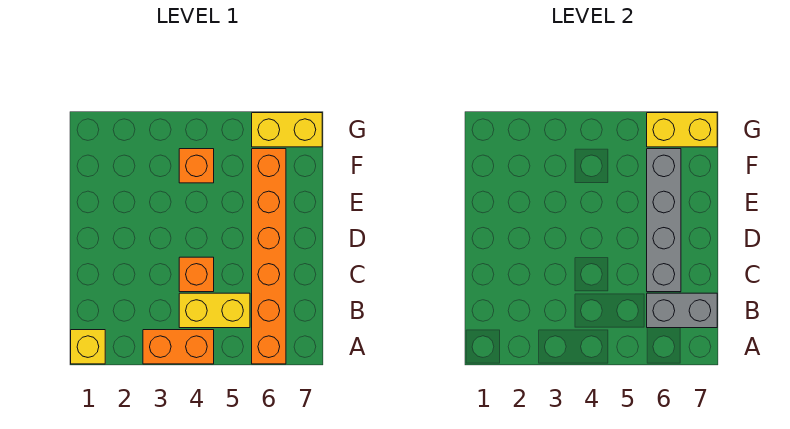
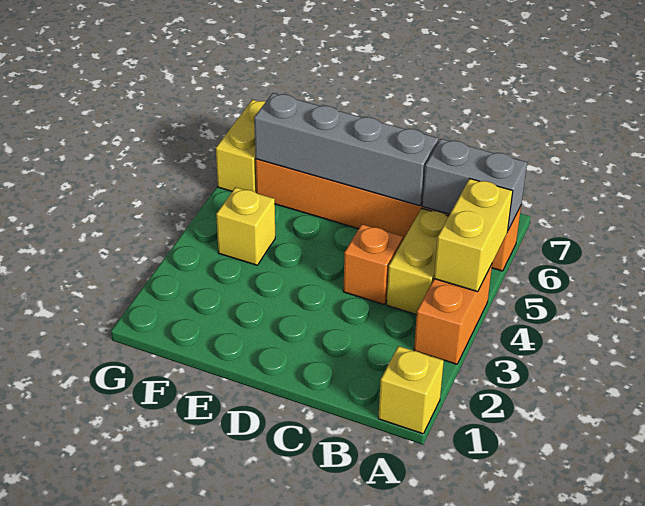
grey 1x2 brick [647,293,717,328] -> grey 1x2 brick turned to [422,139,527,230]
orange 1x1 brick [179,149,214,183] -> yellow 1x1 brick [216,187,275,265]
yellow 1x2 brick [647,113,717,147] -> yellow 1x2 brick moved to [434,179,513,292]

